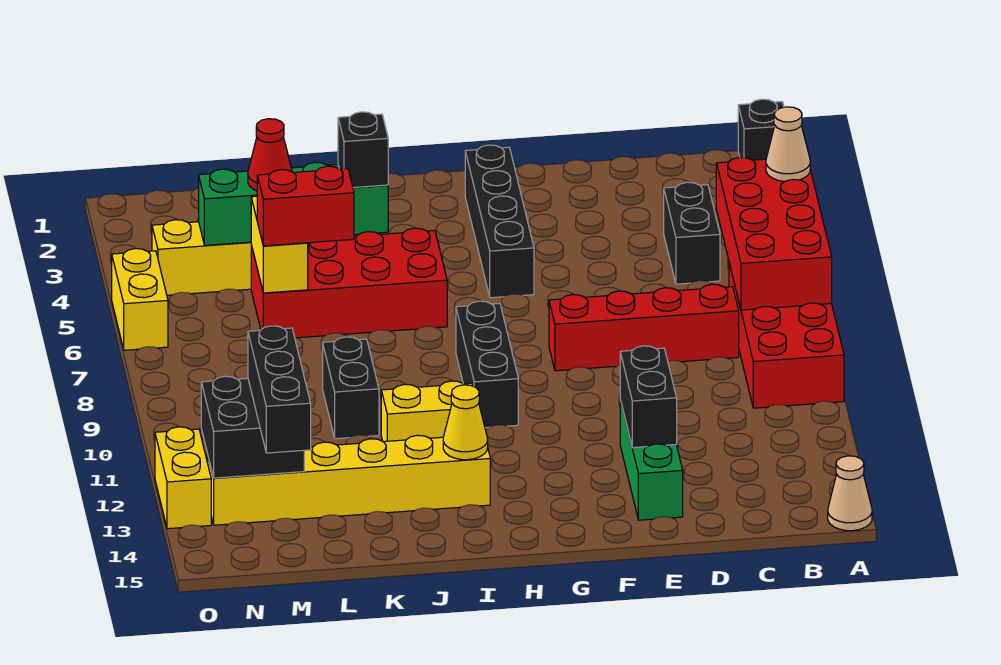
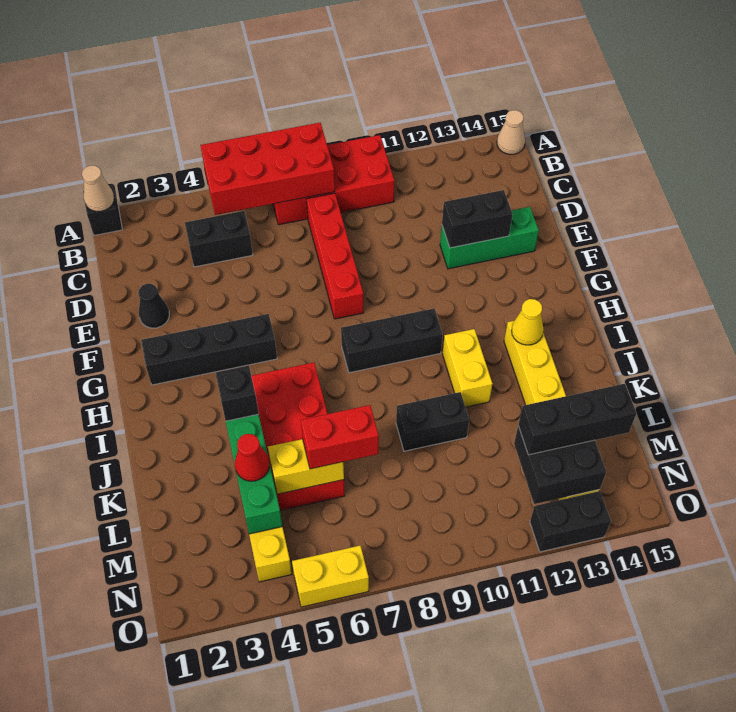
tan 1x1 cone [766,107,810,182] -> tan 1x1 cone moved to [82,166,114,212]
none -> black 1x1 cone [138,284,169,328]
red 1x2 brick [257,166,354,246] -> red 1x2 brick turned to [301,405,379,469]
yellow 1x2 brick [155,427,211,529] -> black 1x2 brick [530,491,611,552]

